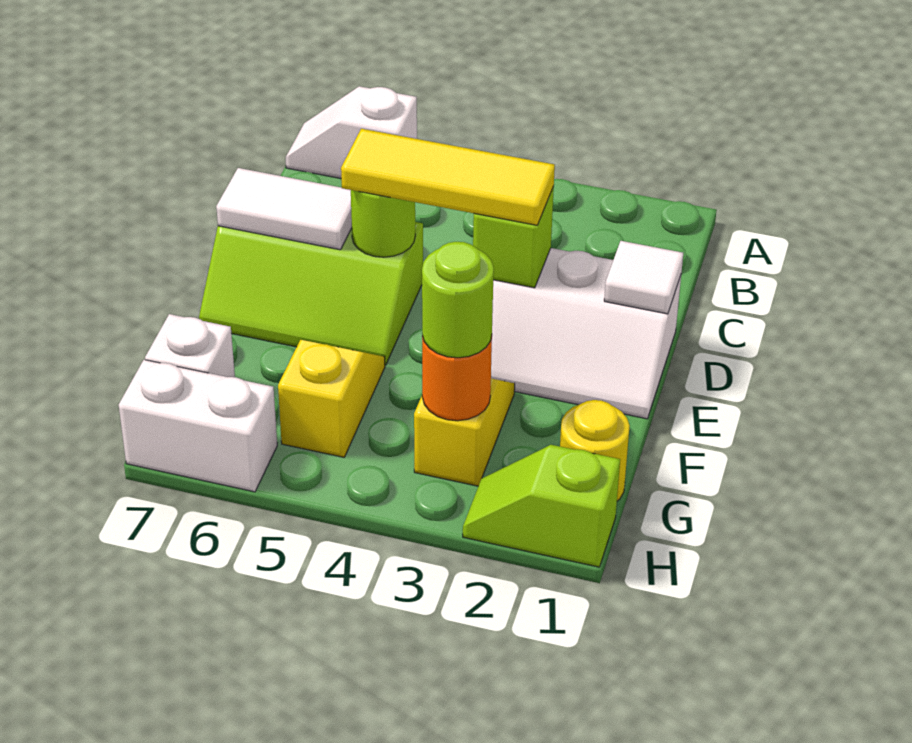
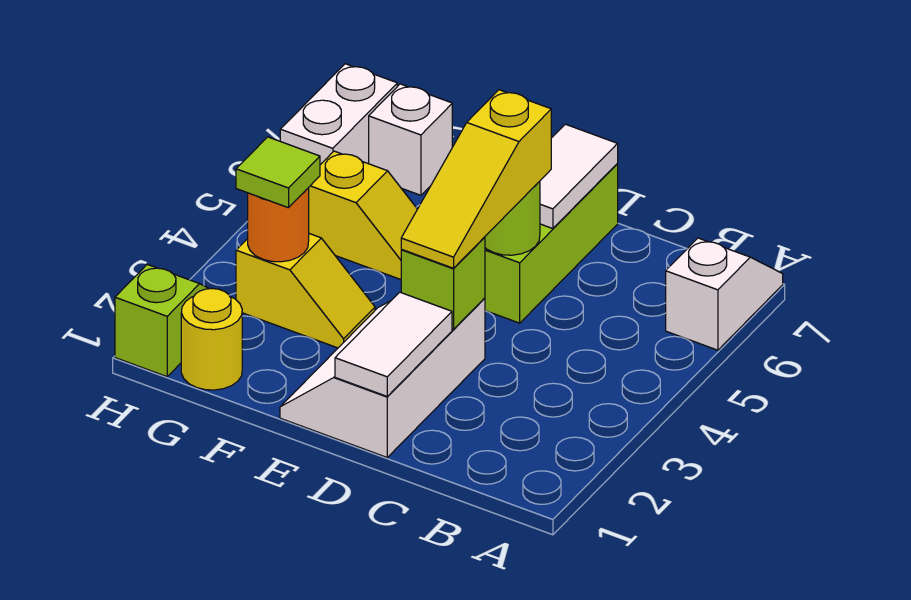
white 1x1 tile [604,241,683,314] -> white 1x2 tile [335,292,452,396]
yellow 1x3 tile [341,129,555,225] -> yellow 1x3 slope [401,90,551,268]
lime 1x1 round brick [422,242,494,358] -> lime 1x1 tile [236,137,320,208]

